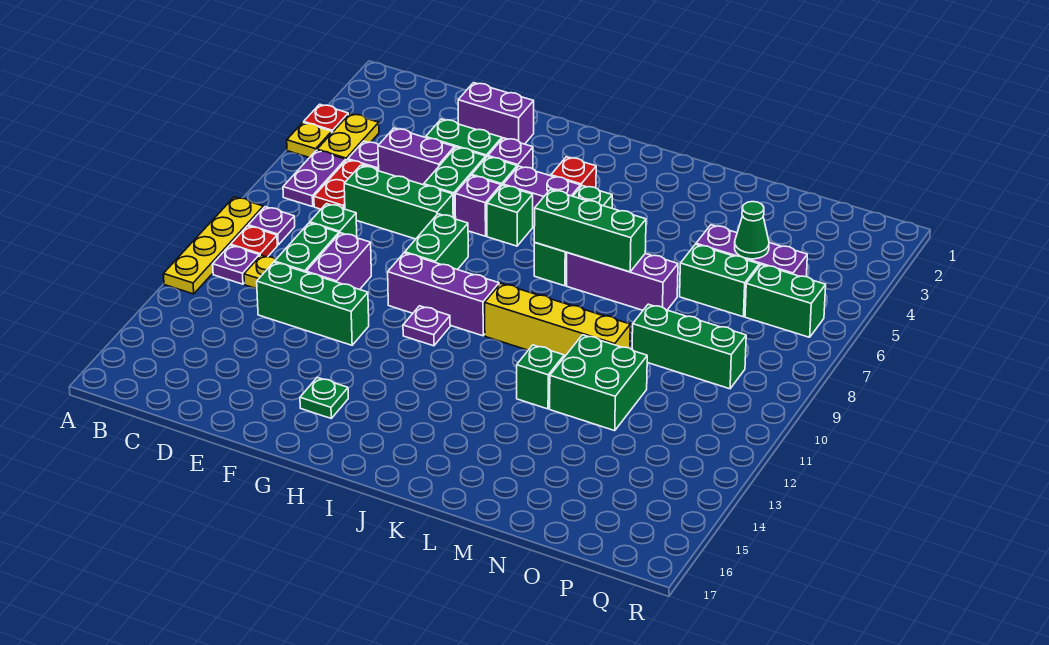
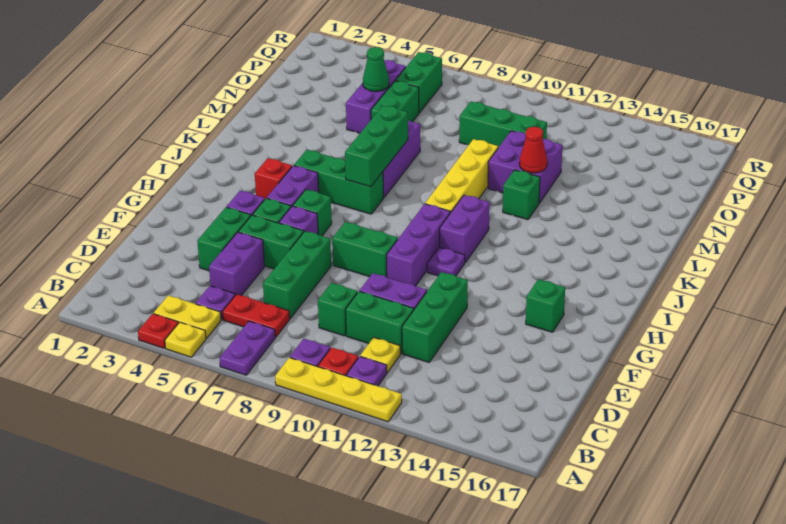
purple 1x2 plate [283,150,346,207] -> purple 1x2 plate turned to [220,321,275,375]
purple 1x2 brick [458,83,534,144] -> purple 1x2 brick moved to [440,195,490,262]
green 1x1 plate [300,377,348,418] -> green 1x1 brick [526,279,565,332]
green 2x2 brick [550,335,647,431] -> purple 2x2 brick [488,131,562,203]
none -> red 1x1 cone [519,127,547,173]
green 1x3 brick [632,304,746,389] -> green 1x3 brick turned to [459,102,547,148]

